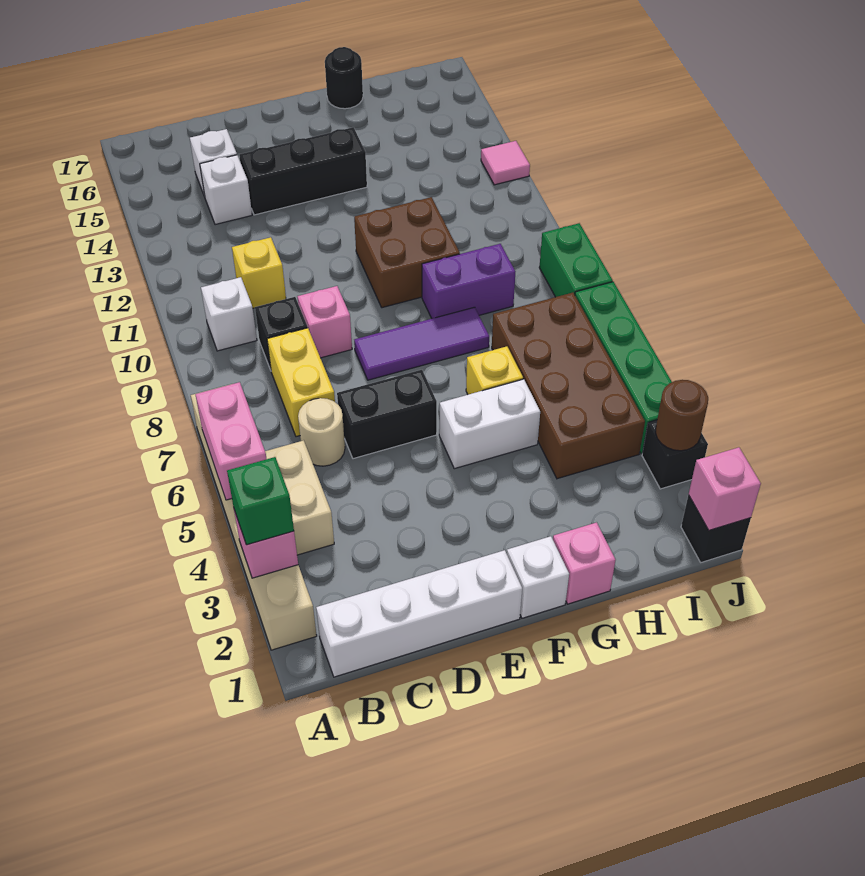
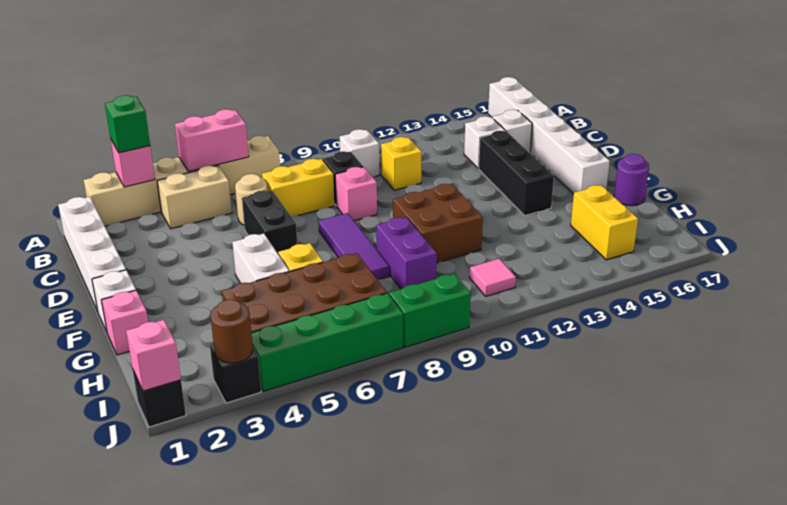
none -> white 1x6 brick [488,77,610,194]
black 1x1 round brick [325,47,363,109] -> purple 1x1 round brick [614,154,649,206]
none -> yellow 1x2 brick [571,185,638,260]
pink 1x1 tile [481,141,530,185] -> pink 1x1 tile moved to [470,259,516,296]

